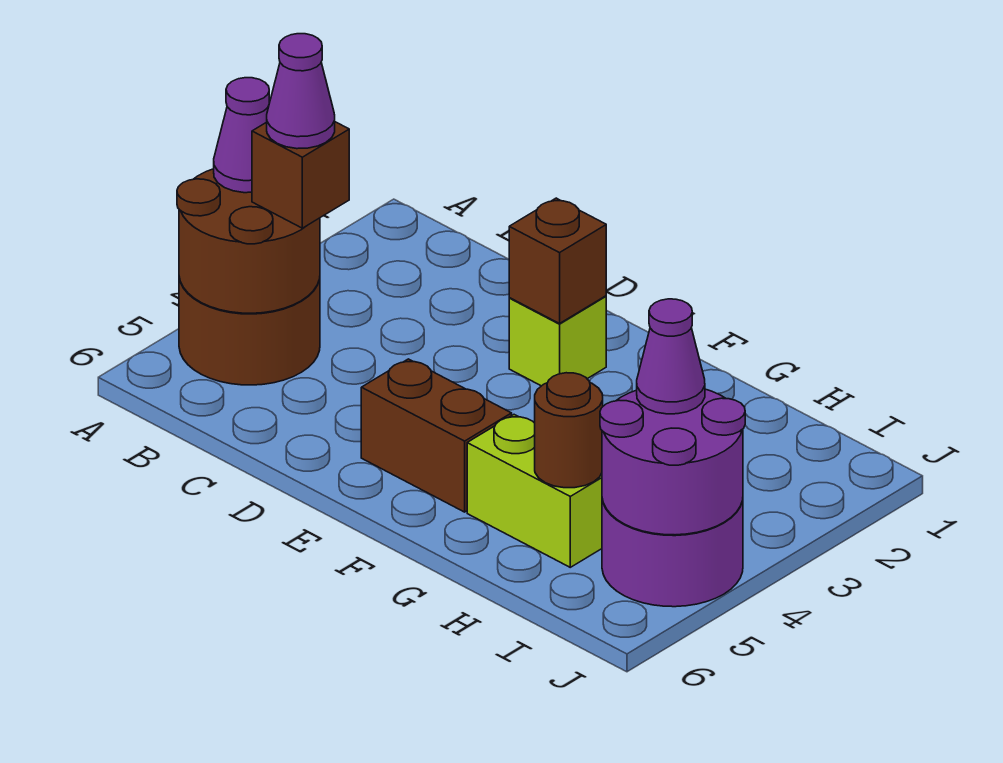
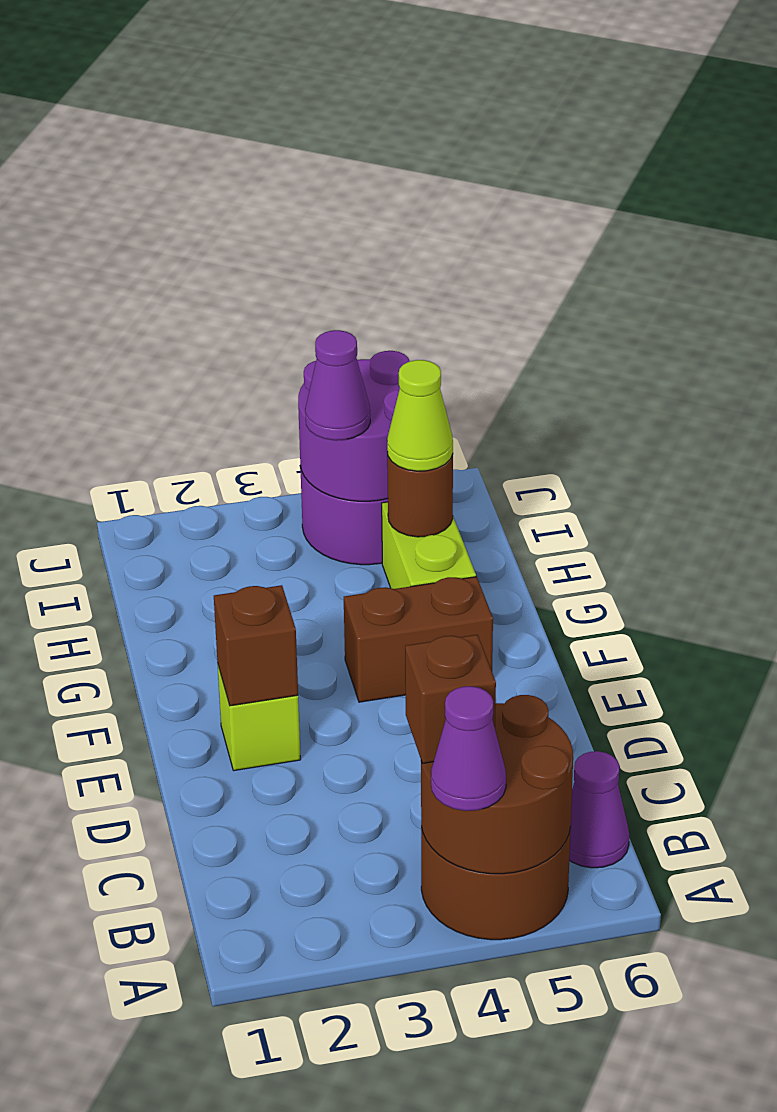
purple 1x1 cone [267,34,335,149] -> purple 1x1 cone moved to [569,751,629,868]
brown 1x2 brick [361,359,512,512] -> brown 1x2 brick turned to [344,577,493,702]
none -> lime 1x1 cone [387,360,453,471]

